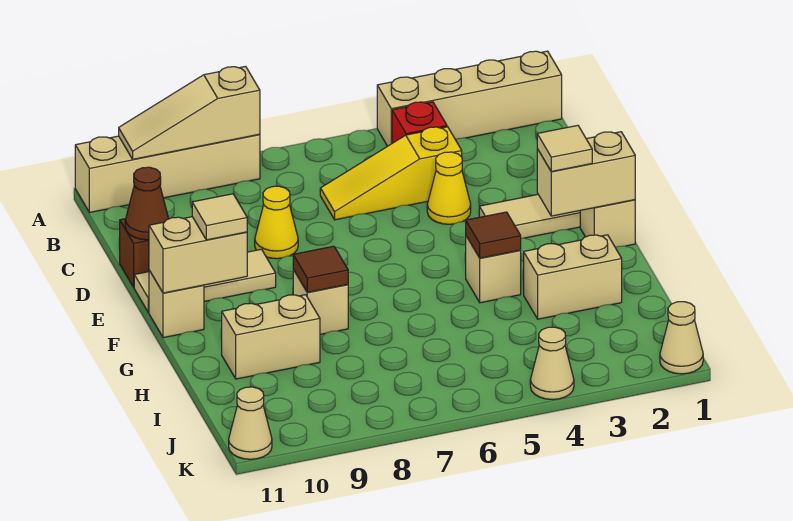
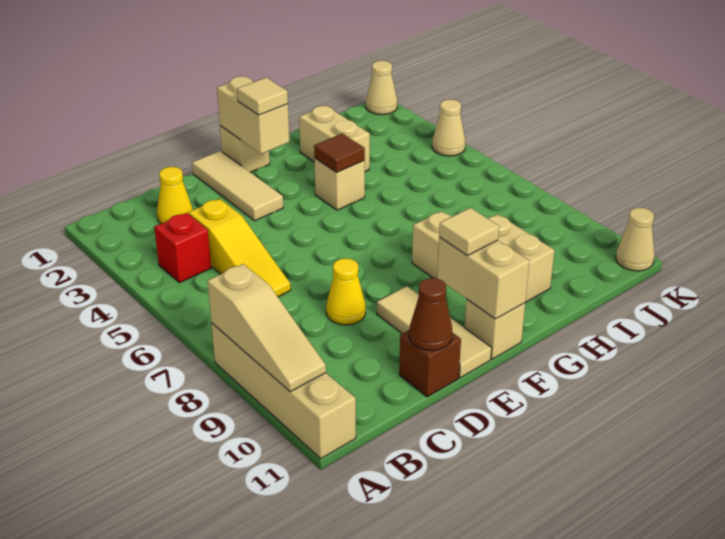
tan 1x4 brick [377,51,562,146] -> none
yellow 1x1 cone [427,152,471,224] -> yellow 1x1 cone moved to [157,167,193,224]
brown 1x1 tile [293,246,348,292] -> none

